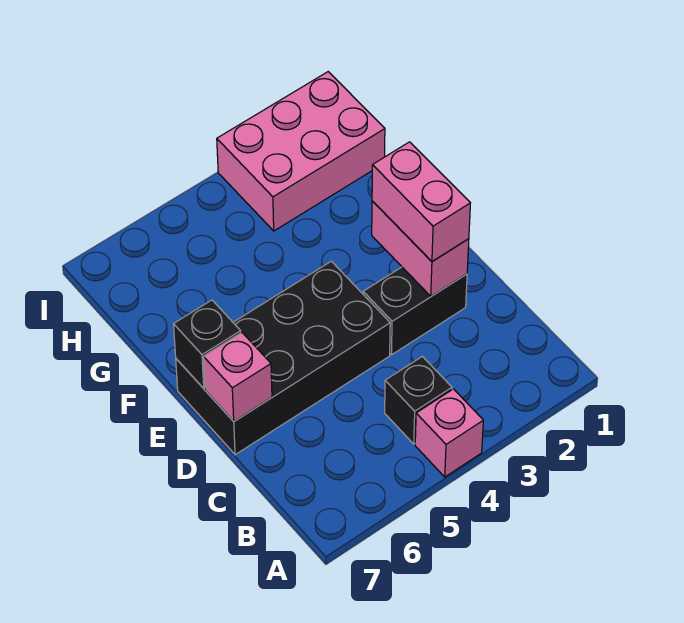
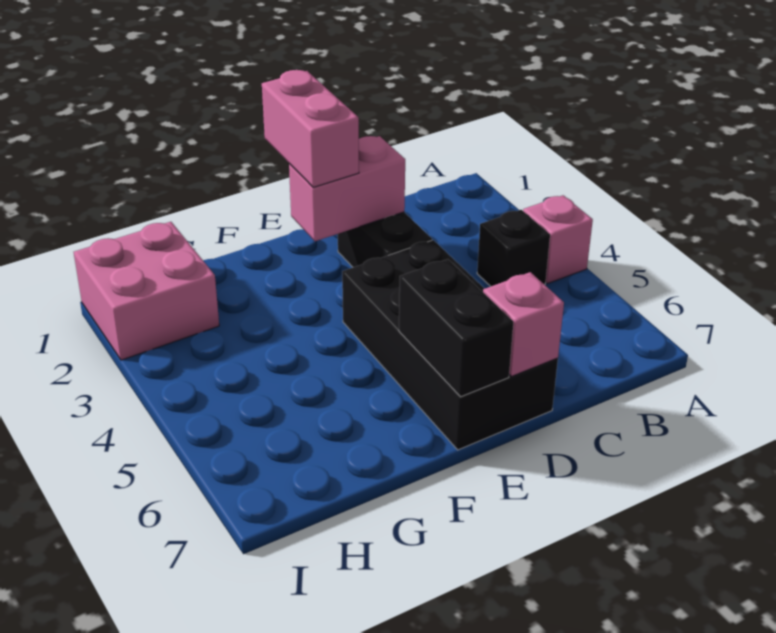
pink 1x2 brick [372,142,470,261] -> pink 1x2 brick turned to [262,70,359,187]
black 1x1 brick [174,300,241,388] -> black 1x2 brick [399,259,513,397]
pink 2x3 brick [217,72,385,231] -> pink 2x2 brick [74,222,219,360]

